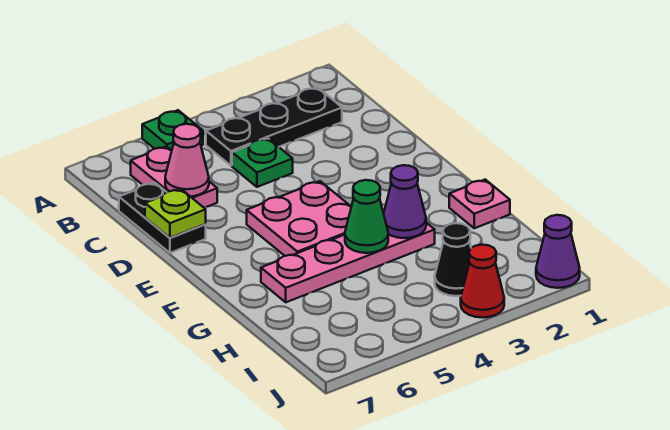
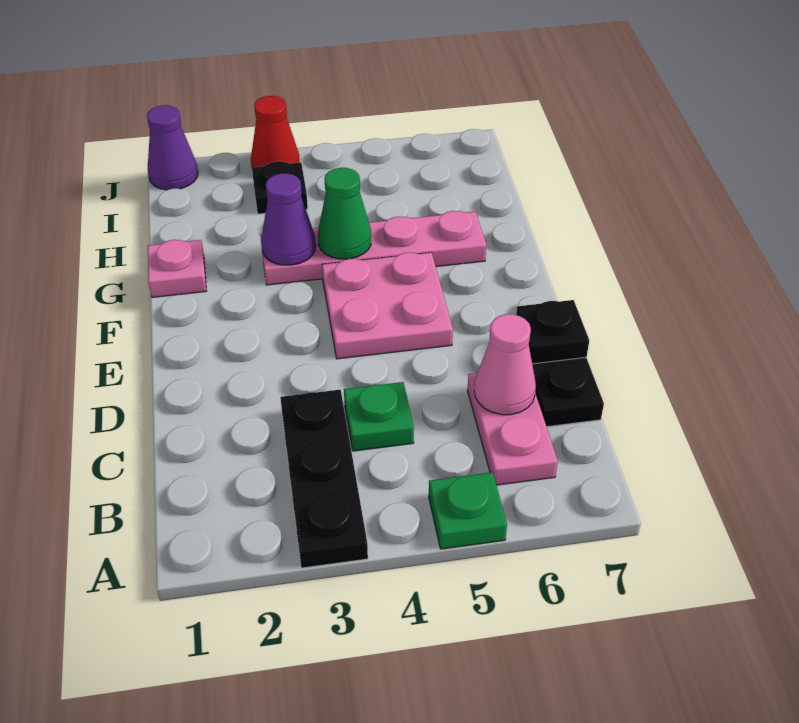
black 1x3 plate [206,87,342,166] -> black 1x3 plate turned to [280,390,368,568]
lime 1x1 plate [145,189,206,238] -> black 1x1 plate [516,300,589,364]
black 1x1 cone [435,223,471,296] -> black 1x1 plate [252,161,308,214]

